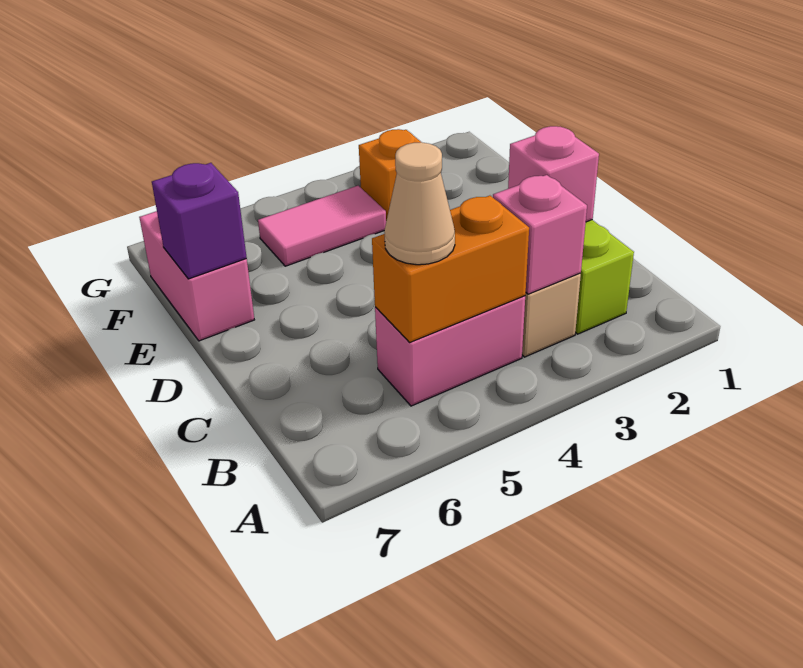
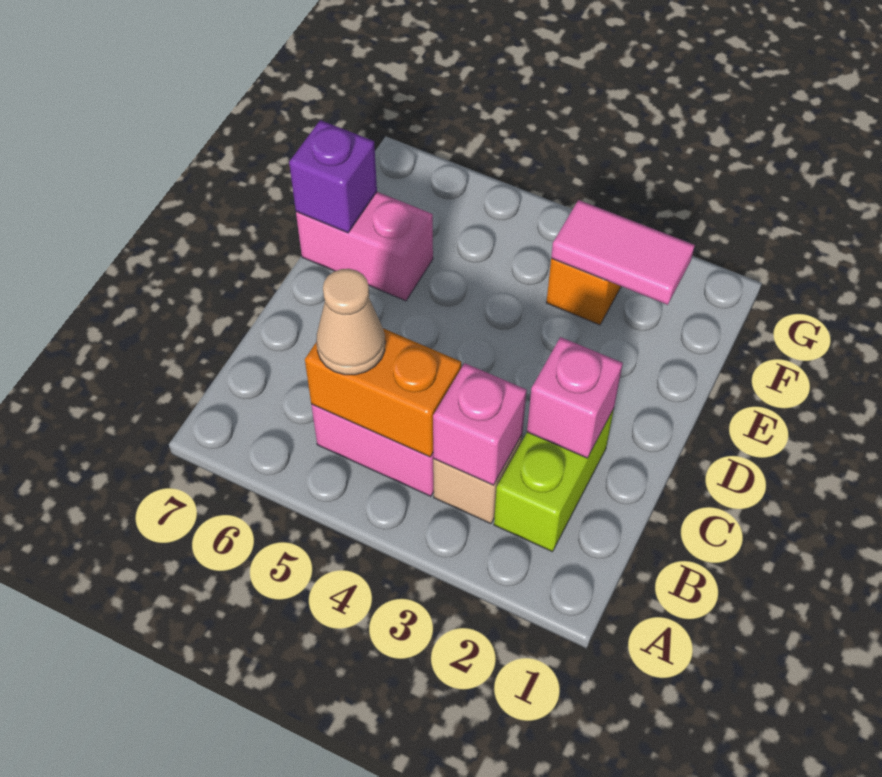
pink 1x2 brick [139,211,254,341] -> pink 1x2 brick turned to [296,192,433,301]
pink 1x2 tile [258,186,386,266] -> pink 1x2 tile moved to [551,200,695,305]

